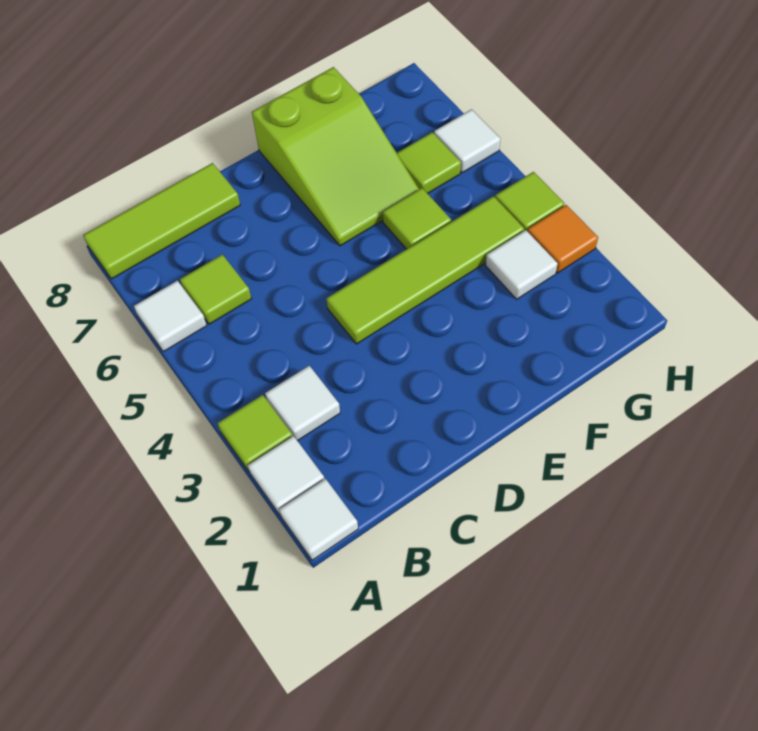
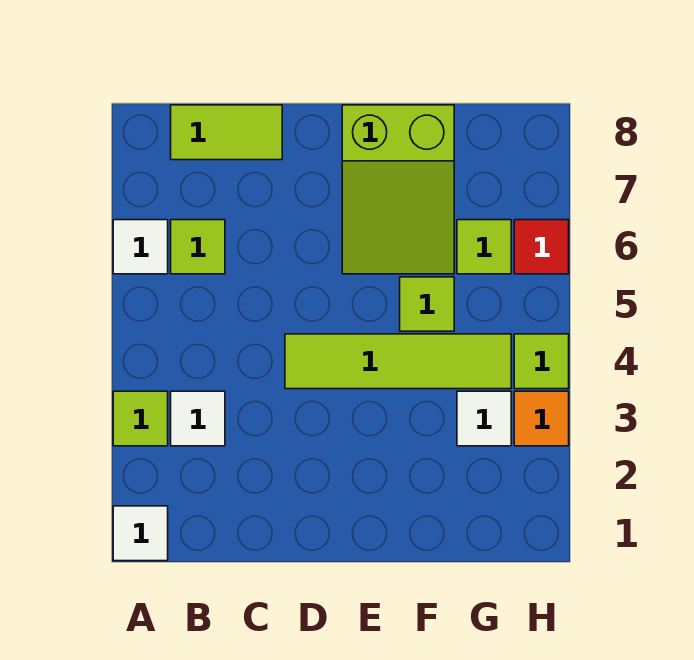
white 1x1 tile [248,436,324,515] -> none
lime 1x3 tile [83,163,240,279] -> lime 1x2 tile [171,105,282,160]
white 1x1 tile [434,109,500,173] -> red 1x1 tile [514,220,569,274]

